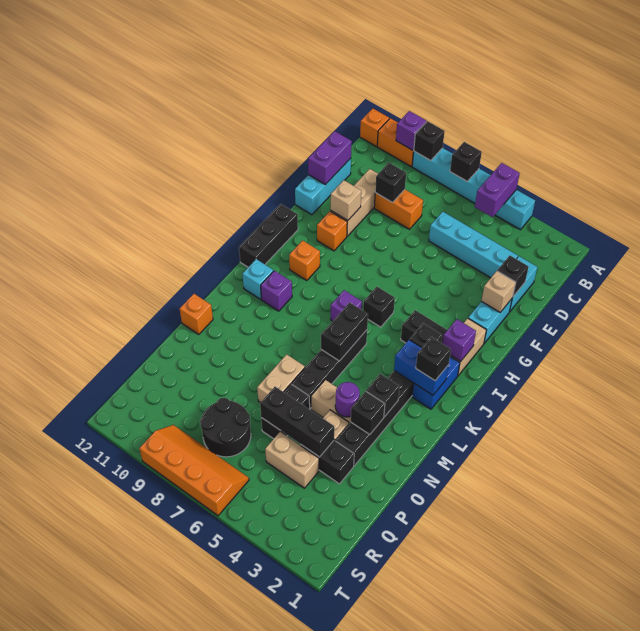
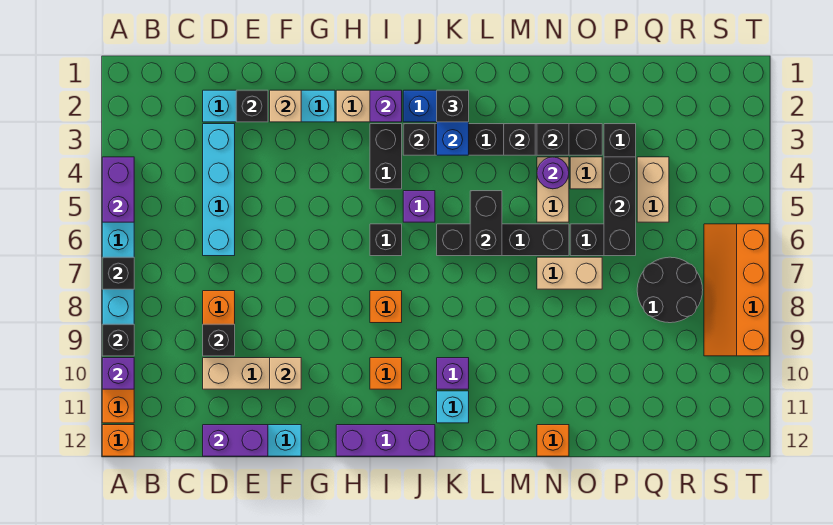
purple 1x2 brick [475,163,520,217] -> purple 1x2 brick turned to [102,157,134,222]
orange 1x1 brick [317,211,347,251] -> orange 1x1 brick moved to [370,291,402,323]
black 1x3 brick [239,204,298,267] -> purple 1x3 brick [336,425,435,456]
purple 1x1 brick [331,290,362,321] -> purple 1x1 brick moved to [403,191,435,222]
black 1x2 brick [321,302,368,361] -> black 1x2 brick turned to [470,191,502,256]

